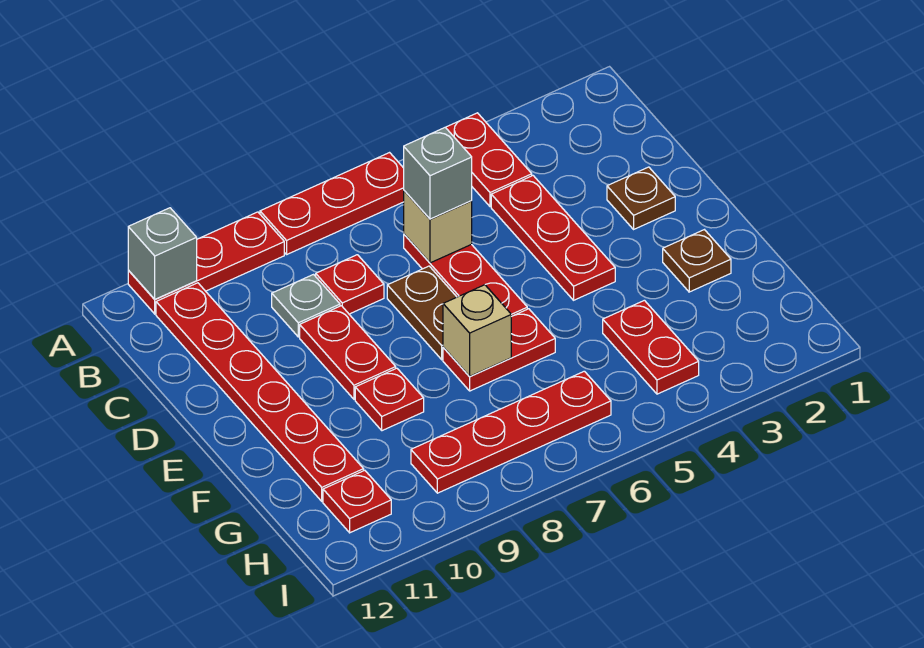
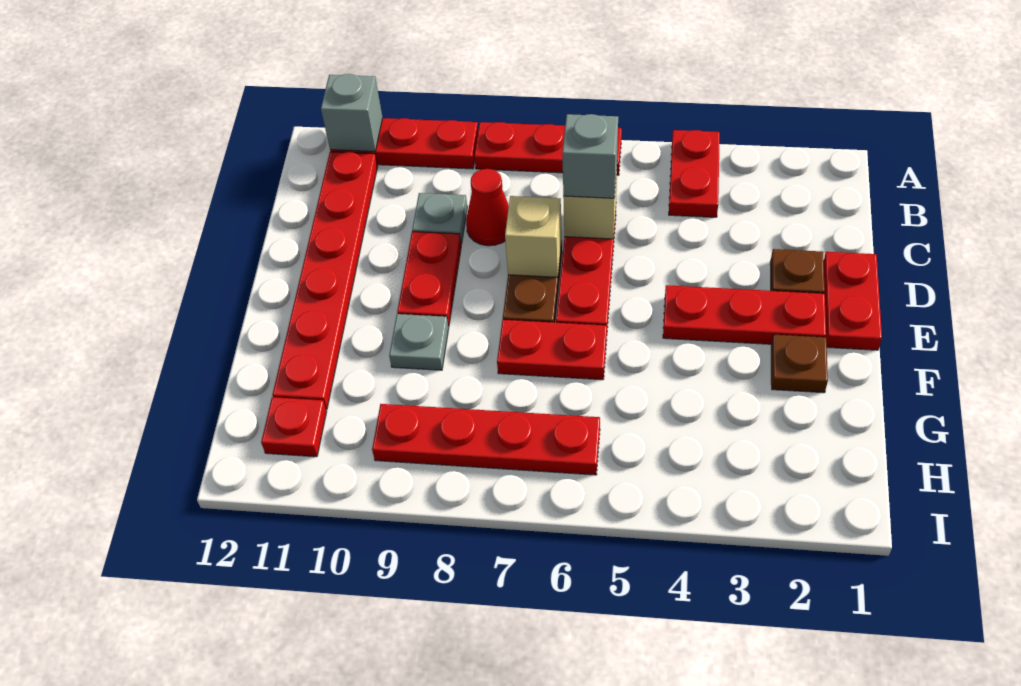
red 1x3 plate [491,176,615,300] -> red 1x3 plate turned to [663,285,826,344]
red 1x1 plate [316,255,384,314] -> red 1x1 cone [466,169,509,246]
tan 1x1 brick [443,285,511,376] -> tan 1x1 brick moved to [505,196,562,277]
red 1x1 plate [355,368,424,431] -> grey 1x1 plate [389,314,449,370]
red 1x2 plate [603,300,699,394] -> red 1x2 plate moved to [824,252,882,350]

